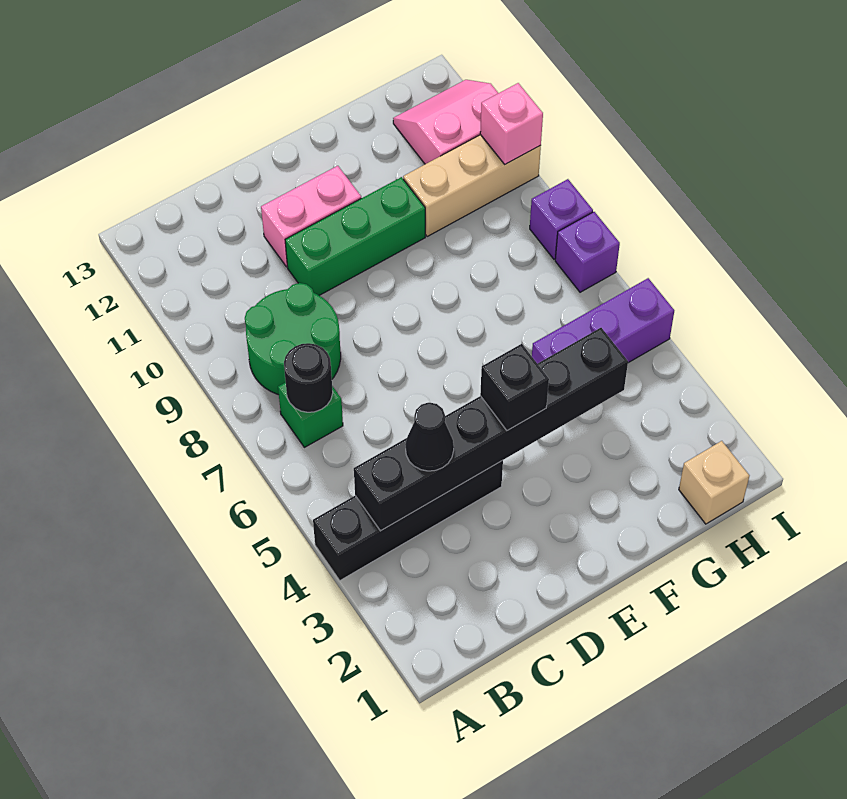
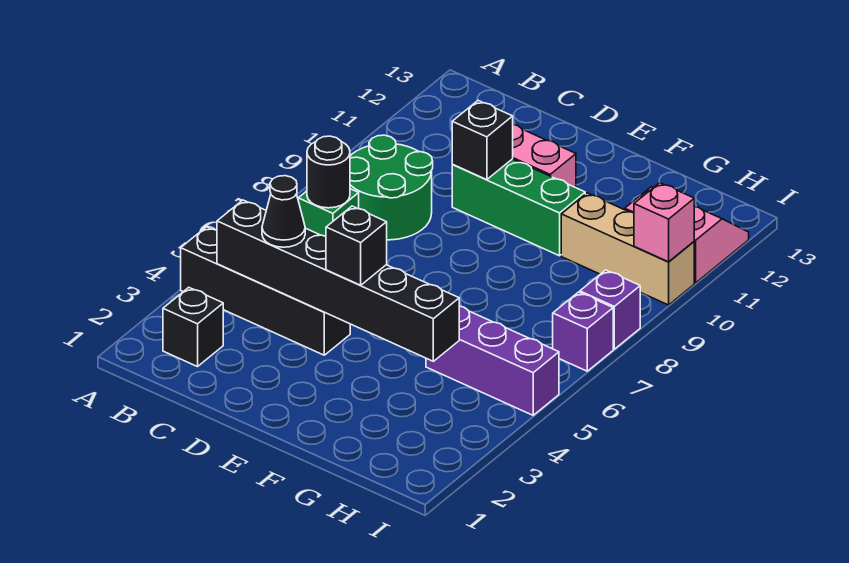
none -> black 1x1 brick [163,287,223,367]
none -> black 1x1 brick [452,101,513,180]
tan 1x1 brick [679,441,749,524] -> none

